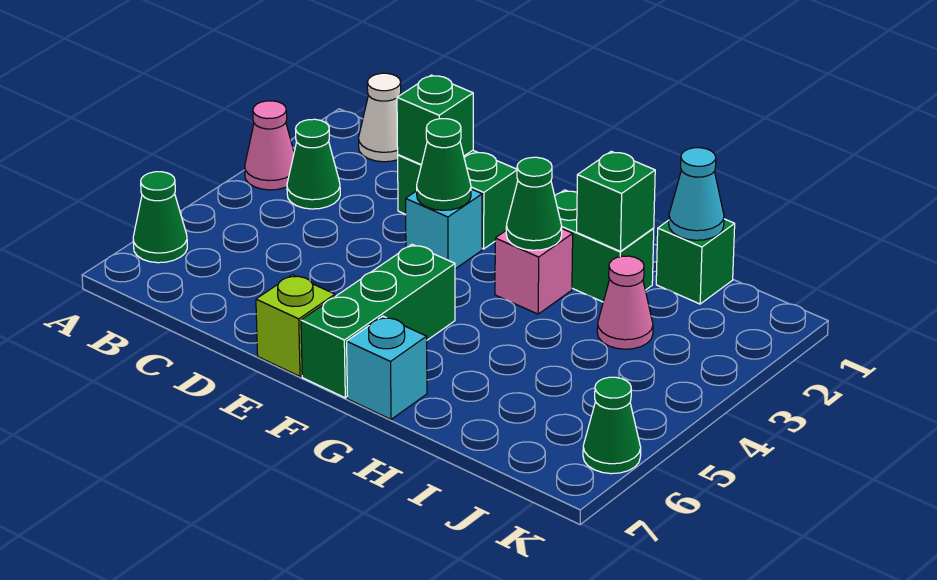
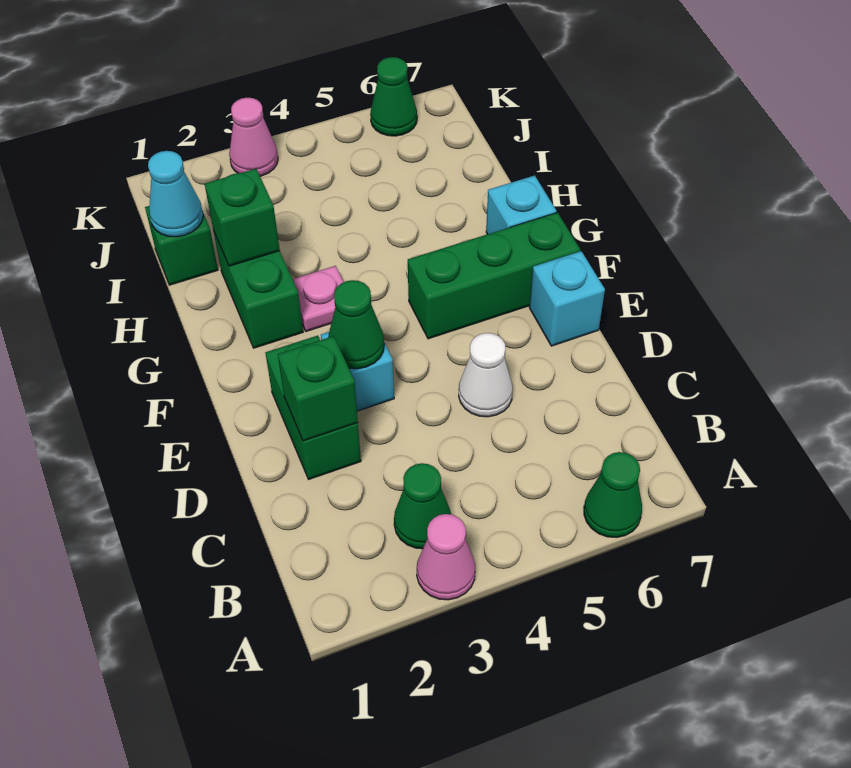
white 1x1 cone [359,73,401,162] -> white 1x1 cone moved to [459,333,513,417]
lime 1x1 brick [256,275,335,376] -> cyan 1x1 brick [529,251,605,346]
pink 1x1 brick [495,229,573,314] -> pink 1x1 plate [293,266,344,331]
green 1x1 cone [506,157,562,250] -> none
pink 1x1 cone [597,256,653,349] -> pink 1x1 cone moved to [229,98,278,176]

